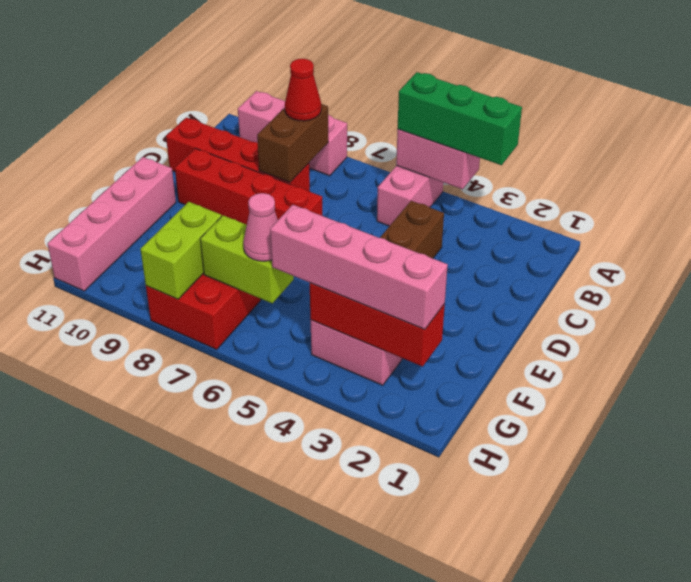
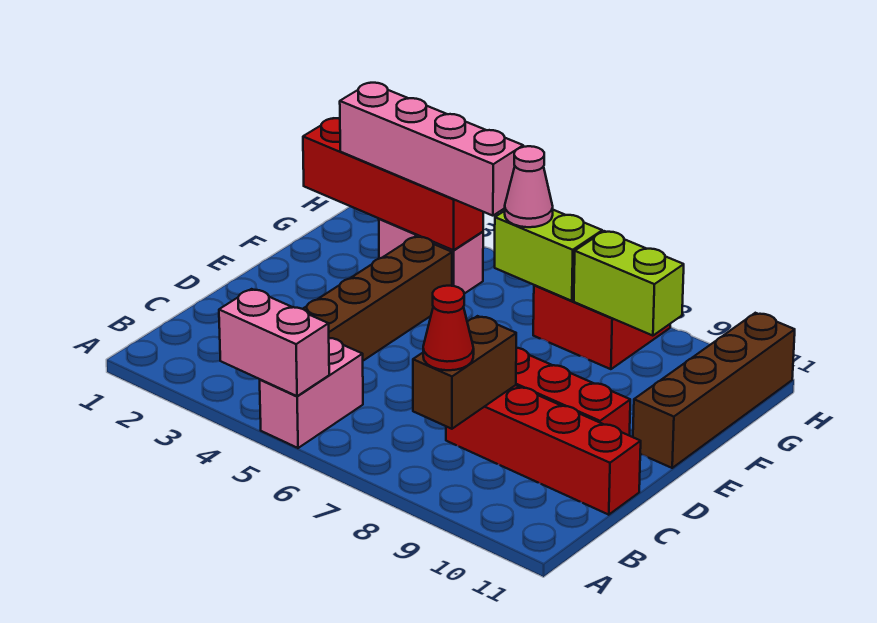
green 1x3 brick [398,72,522,165] -> none
pink 1x3 brick [238,91,347,176] -> none
pink 1x4 brick [48,157,176,291] -> brown 1x4 brick [633,313,795,468]
red 1x3 brick [310,283,445,367] -> red 1x4 brick [303,118,483,250]
lime 1x2 brick [140,202,221,299] -> lime 1x2 brick turned to [574,231,684,336]

